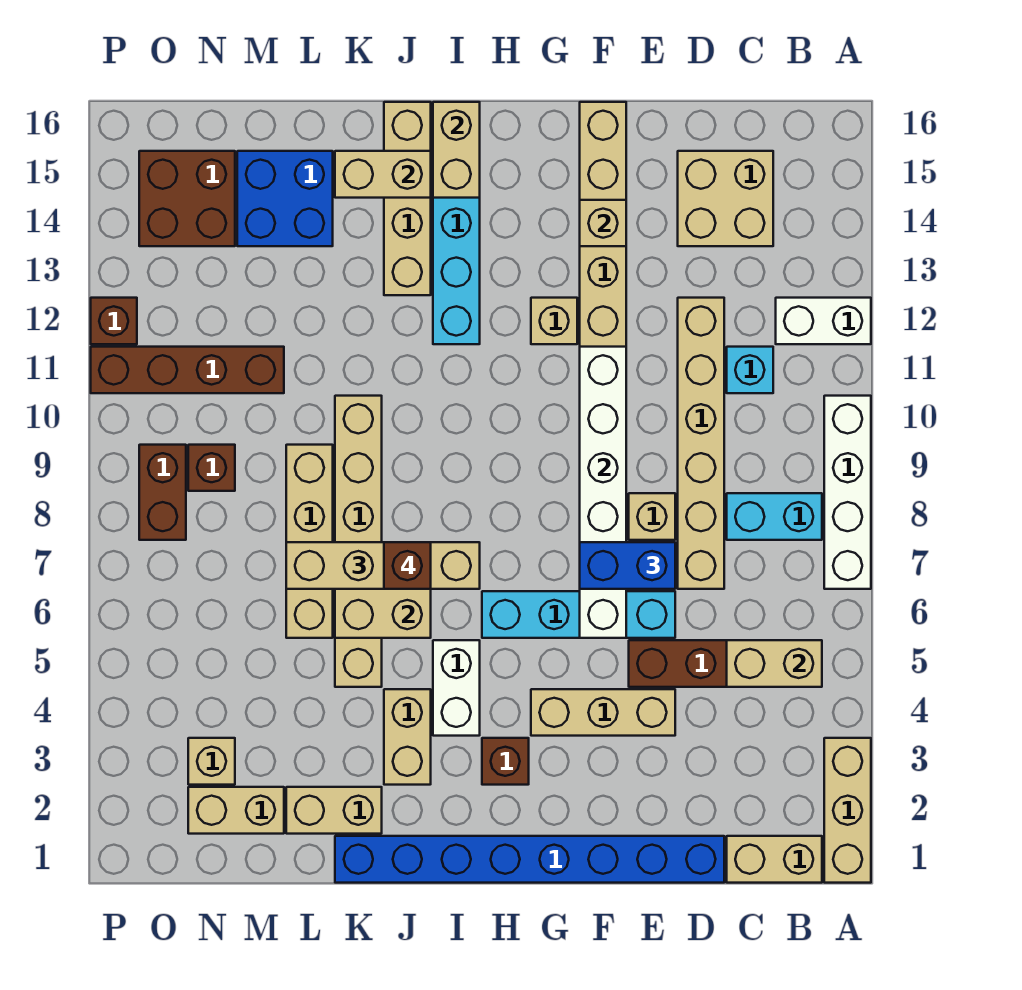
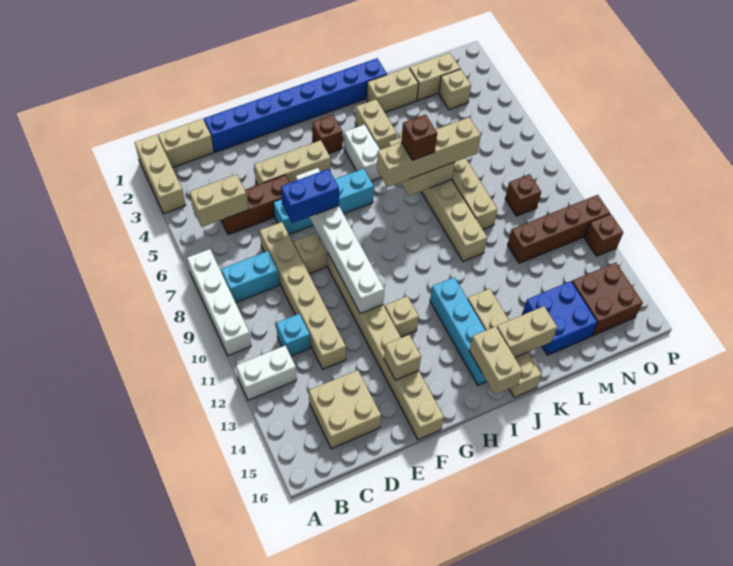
brown 1x2 brick [139,445,186,540] -> none

